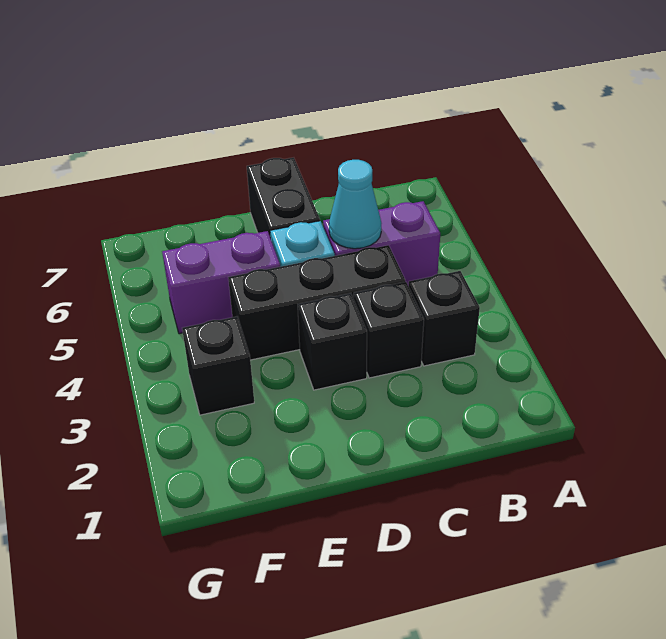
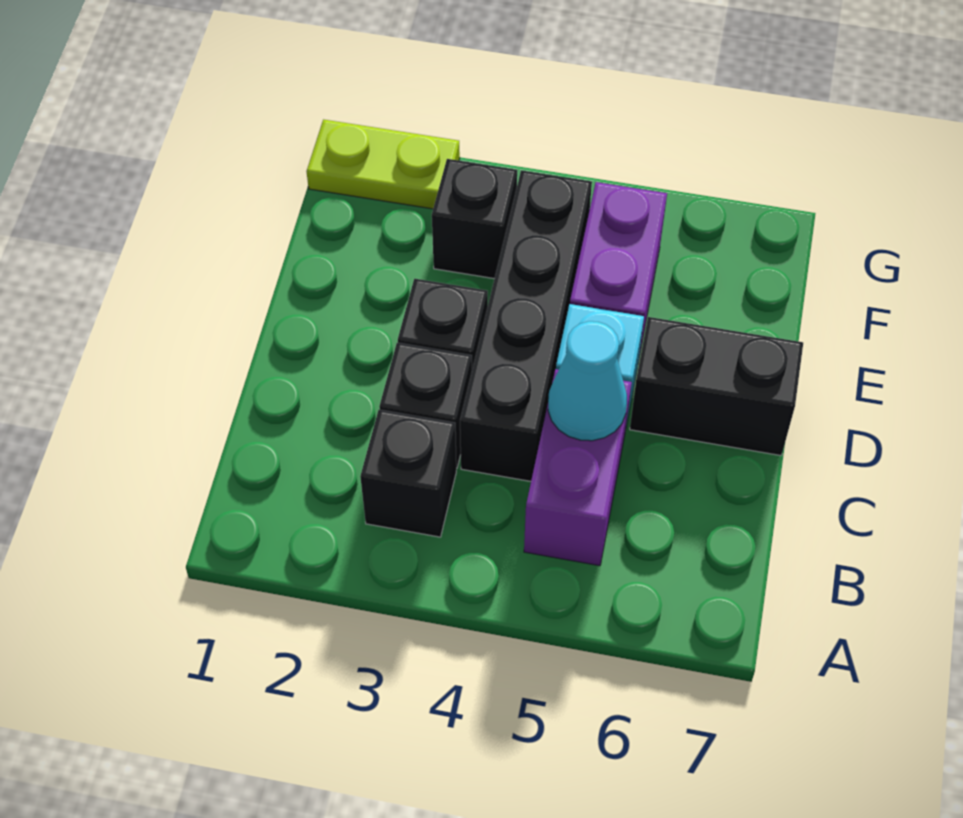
black 1x3 brick [228,245,405,360] -> black 1x4 brick [460,170,592,481]
none -> lime 1x2 plate [307,120,460,209]

